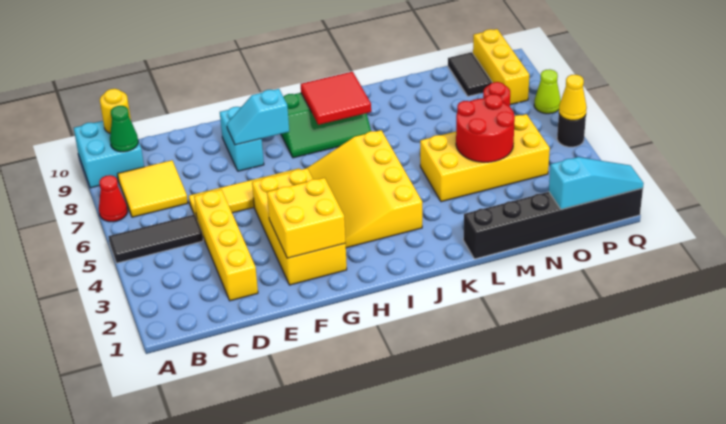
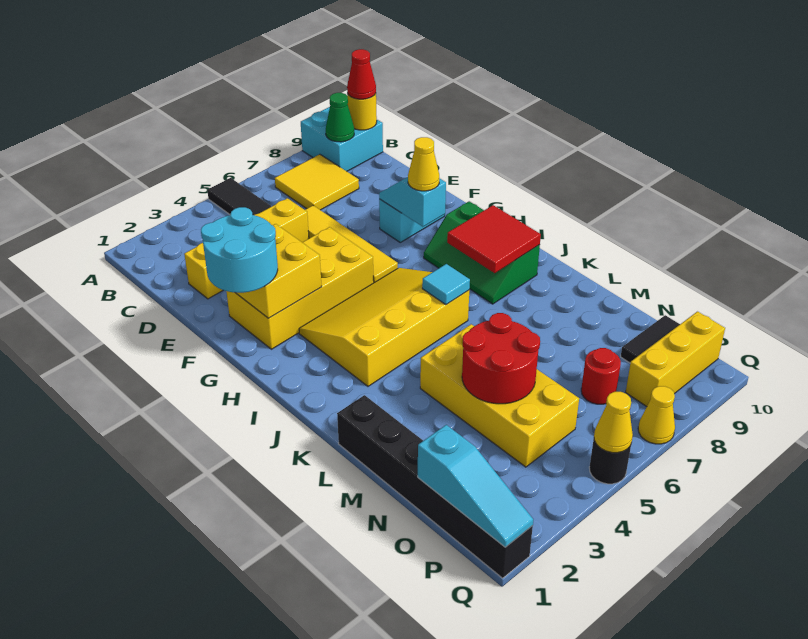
red 1x1 cone [99,175,128,222] -> red 1x1 cone moved to [347,49,376,99]
none -> cyan 2x2 round brick [201,207,278,293]
none -> yellow 1x1 cone [408,137,439,191]
none -> cyan 1x1 tile [422,264,470,305]
lime 1x1 cone [534,69,561,114] -> yellow 1x1 cone [638,386,675,444]

